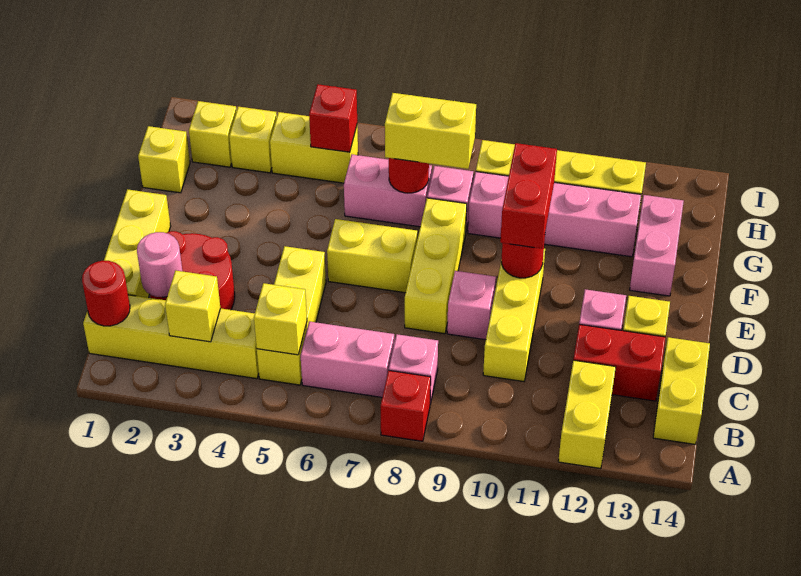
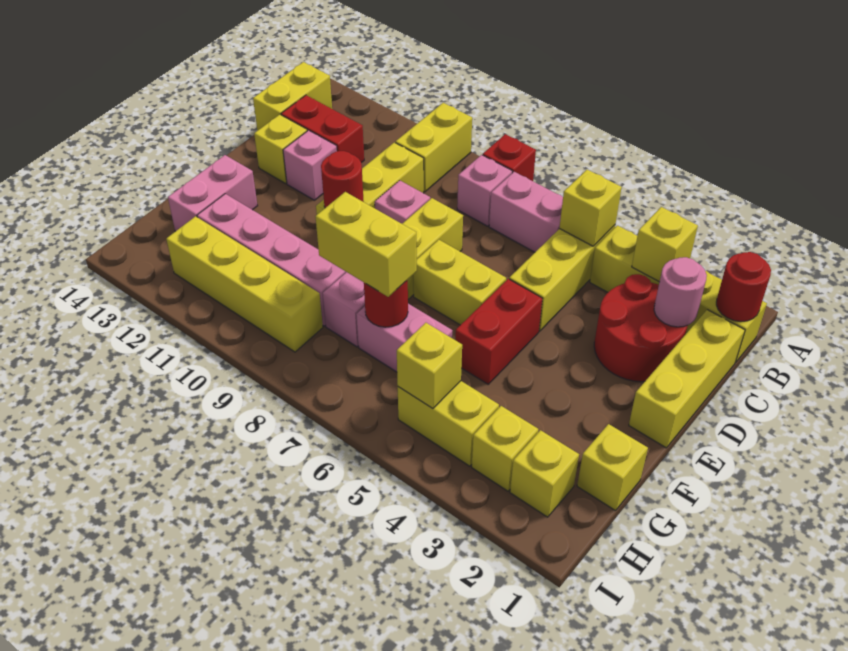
yellow 1x2 brick [558,360,616,468] -> yellow 1x2 brick moved to [395,103,472,192]
red 1x2 brick [500,143,557,249] -> red 1x2 brick moved to [455,279,542,384]
red 1x1 brick [309,84,357,152] -> yellow 1x1 brick [397,323,462,409]

